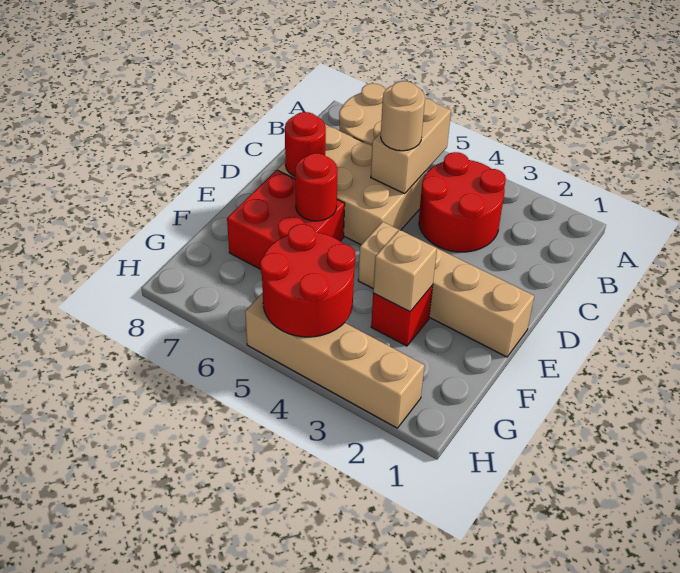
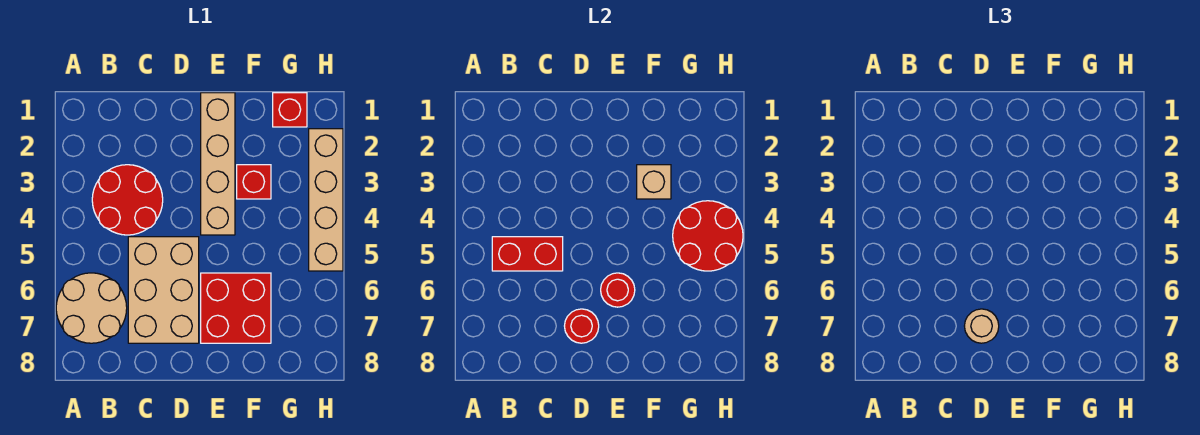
tan 1x2 brick [371,98,451,194] -> red 1x2 brick [492,237,563,271]
tan 1x1 round brick [381,81,425,151] -> tan 1x1 round brick moved to [965,309,999,343]
none -> red 1x1 brick [273,93,307,127]

